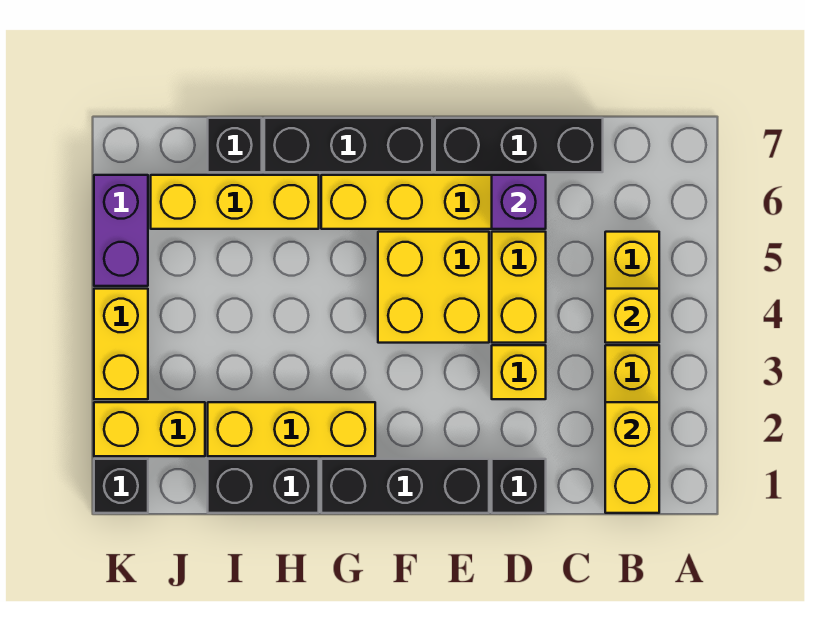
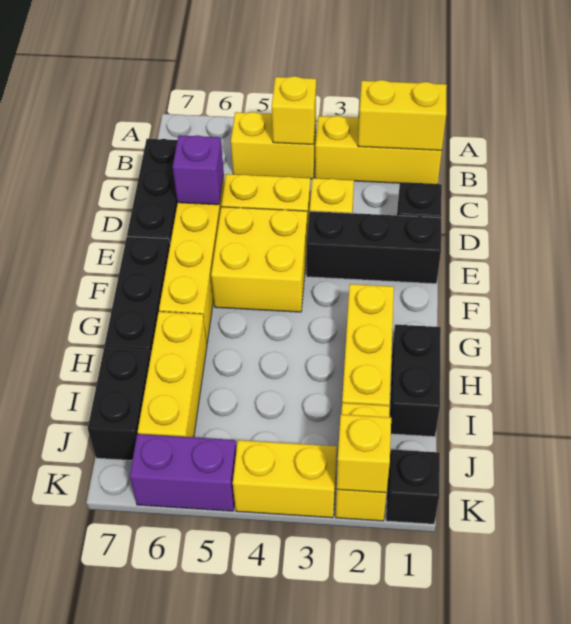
black 1x3 brick [321,459,489,513] -> black 1x3 brick turned to [307,211,441,284]
black 1x1 brick [208,118,262,172] -> black 1x2 brick [88,348,151,460]
none -> yellow 1x1 brick [337,414,391,493]

